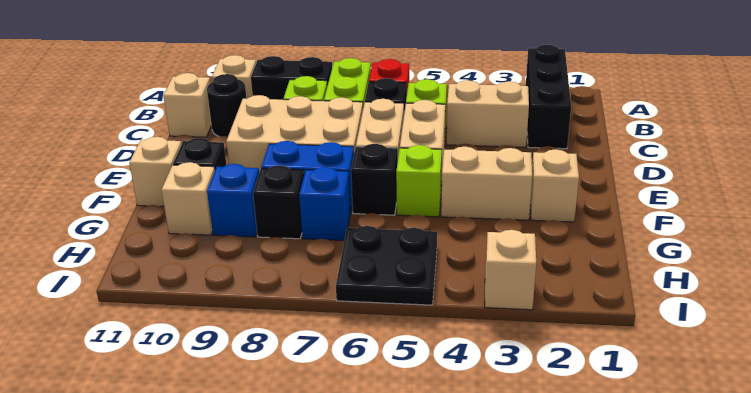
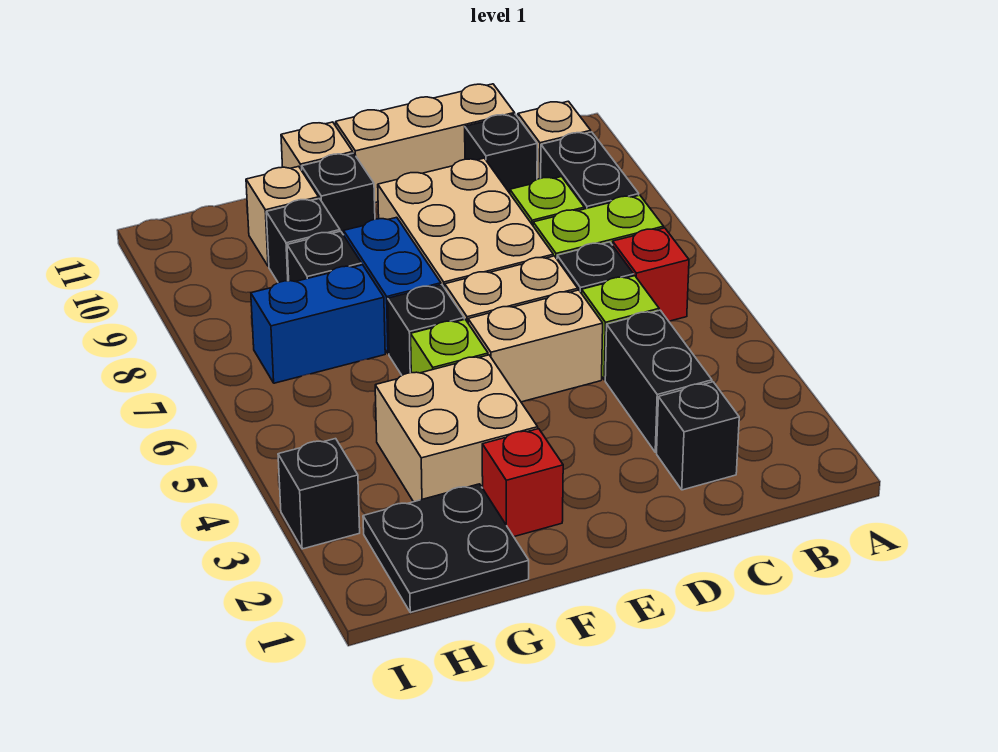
black 1x3 brick [526,45,571,149] -> black 1x1 brick [657,382,739,490]
tan 1x2 brick [447,80,529,147] -> black 1x2 brick [605,310,712,452]
black 1x1 round brick [207,74,247,136] -> black 1x1 brick [465,114,537,193]
tan 1x1 brick [163,73,212,137] -> tan 1x3 brick [336,84,515,203]
tan 1x1 brick [530,149,579,222] -> red 1x1 brick [482,429,563,537]
tan 1x2 brick [441,147,532,220] -> tan 2x2 brick [375,355,538,502]
blue 1x1 brick [299,167,351,241] -> blue 1x2 brick [251,265,385,383]
blue 1x1 brick [207,164,259,237] -> black 1x1 brick [266,199,340,283]
black 2x2 plate [336,226,437,305] -> black 2x2 plate moved to [363,484,529,613]
tan 1x1 brick [485,230,536,310] -> black 1x1 brick [278,439,360,549]

